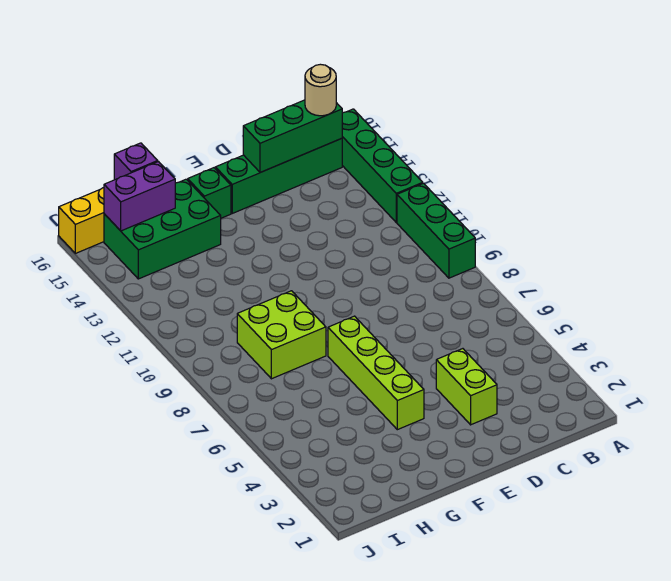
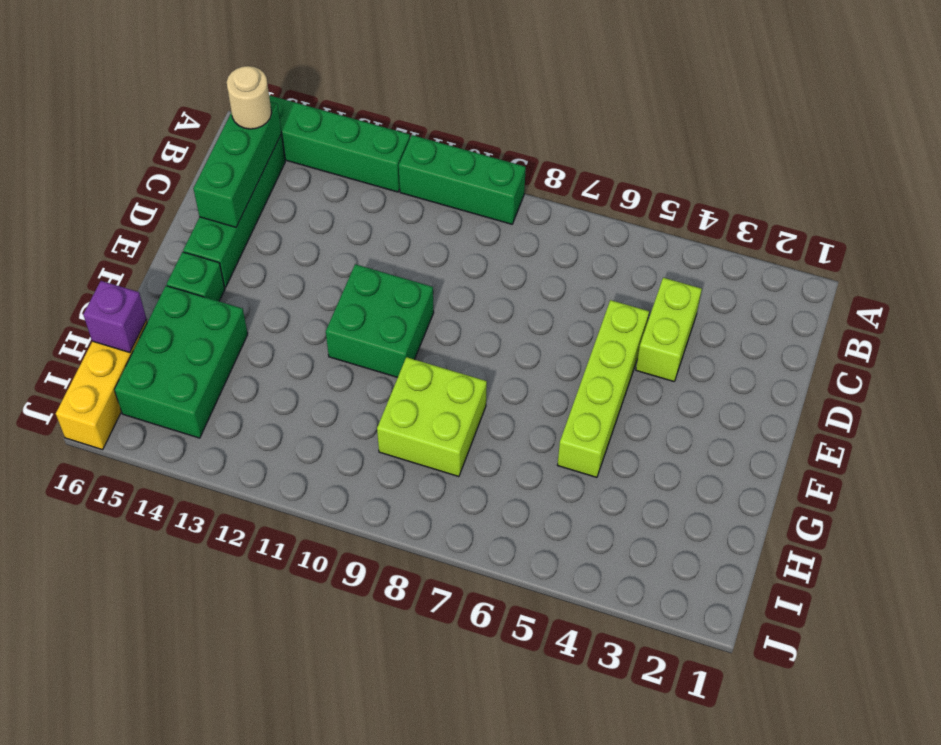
lime 1x2 brick [436,349,497,425] -> lime 1x2 brick turned to [636,278,702,382]
none -> green 2x2 brick [326,264,434,377]
lime 1x4 brick [328,316,424,430] -> lime 1x4 brick turned to [558,300,649,477]
purple 1x2 brick [104,162,175,231] -> none

